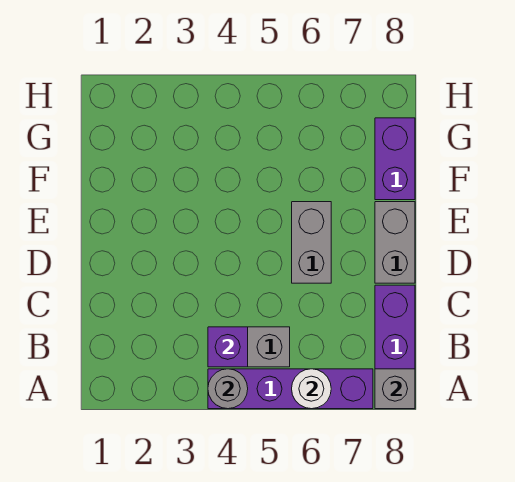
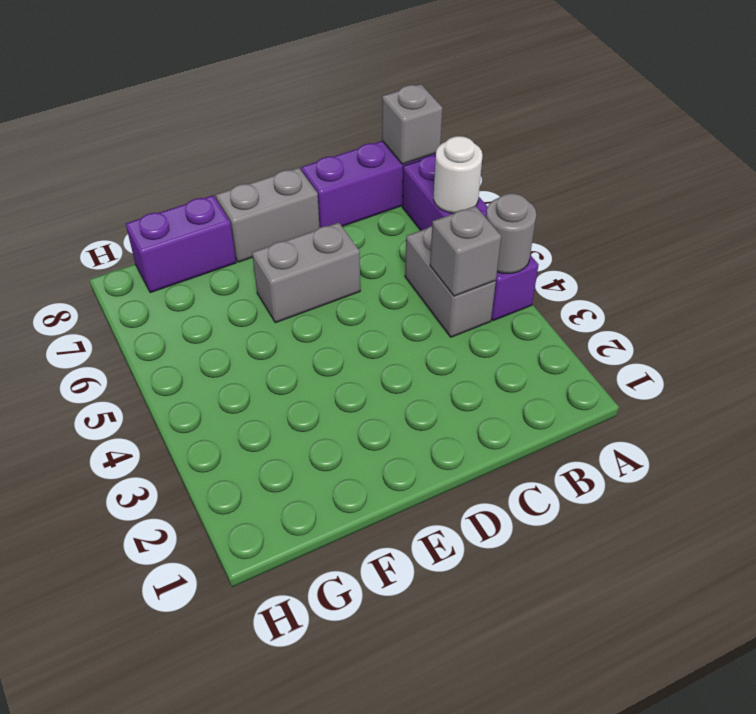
purple 1x1 brick [208,327,248,367] -> grey 1x1 brick [430,206,501,296]

